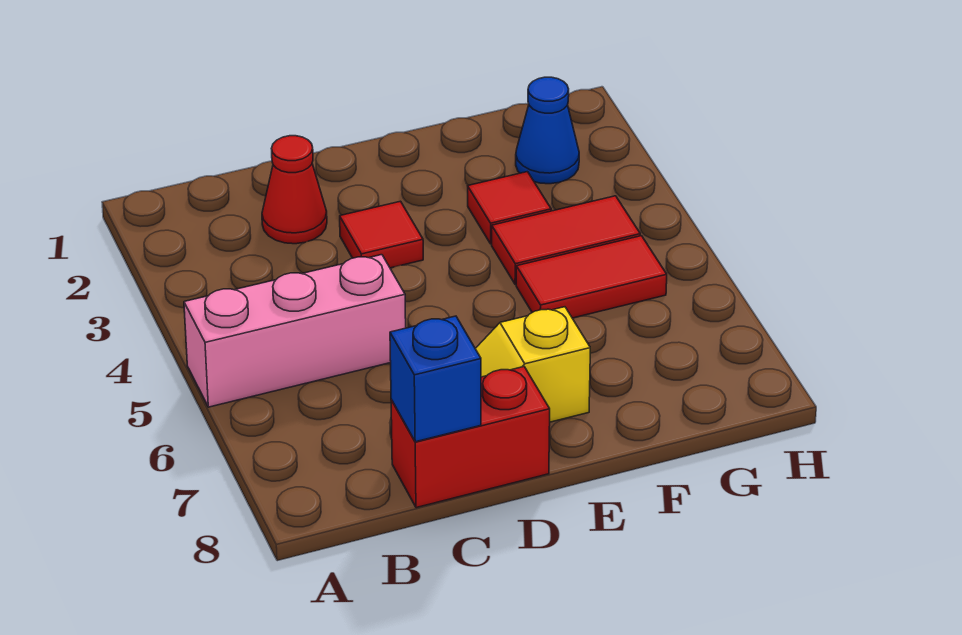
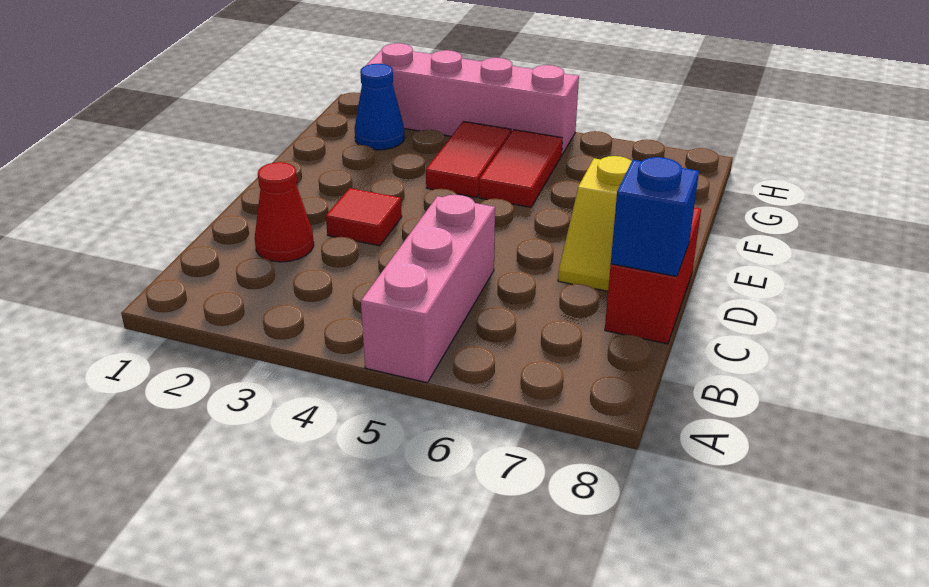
red 1x1 tile [468,172,551,244] -> none
none -> pink 1x4 brick [367,43,579,154]

